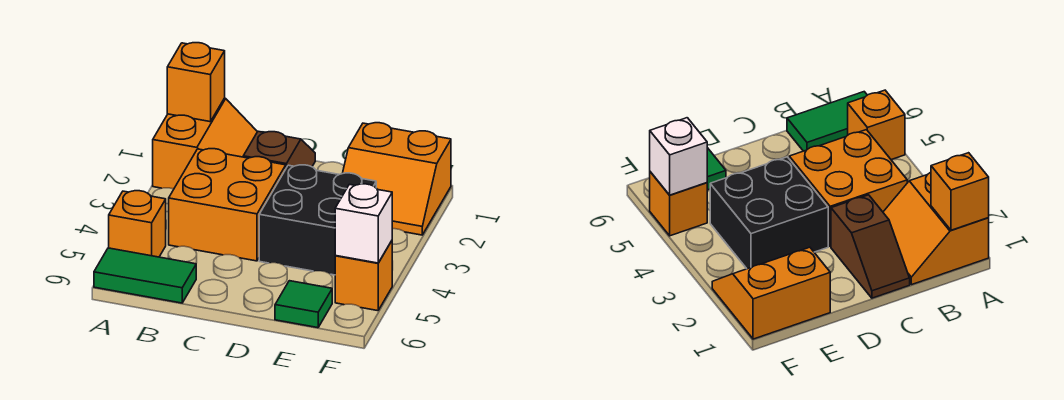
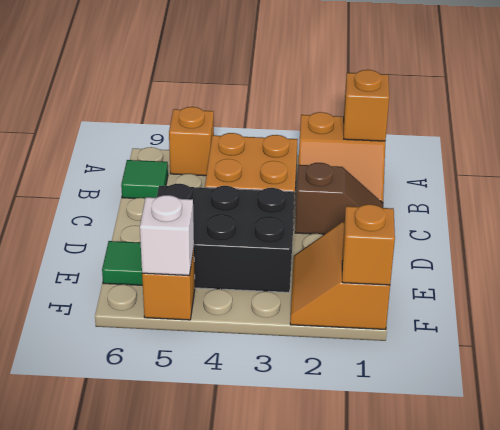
green 1x2 tile [94,248,196,303] -> green 1x1 tile [121,160,168,198]
black 2x2 brick [259,165,376,275] -> black 2x3 brick [157,184,295,292]
none -> orange 1x1 brick [342,204,395,285]

